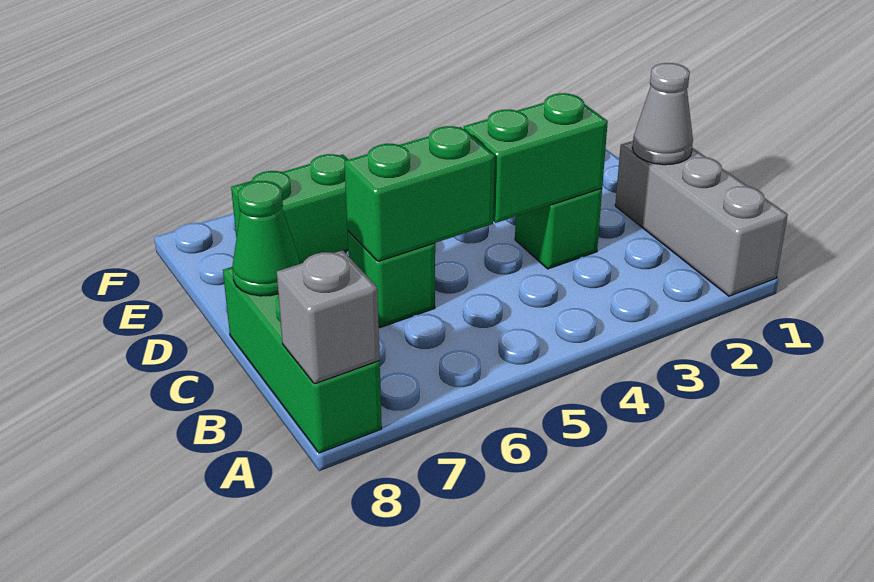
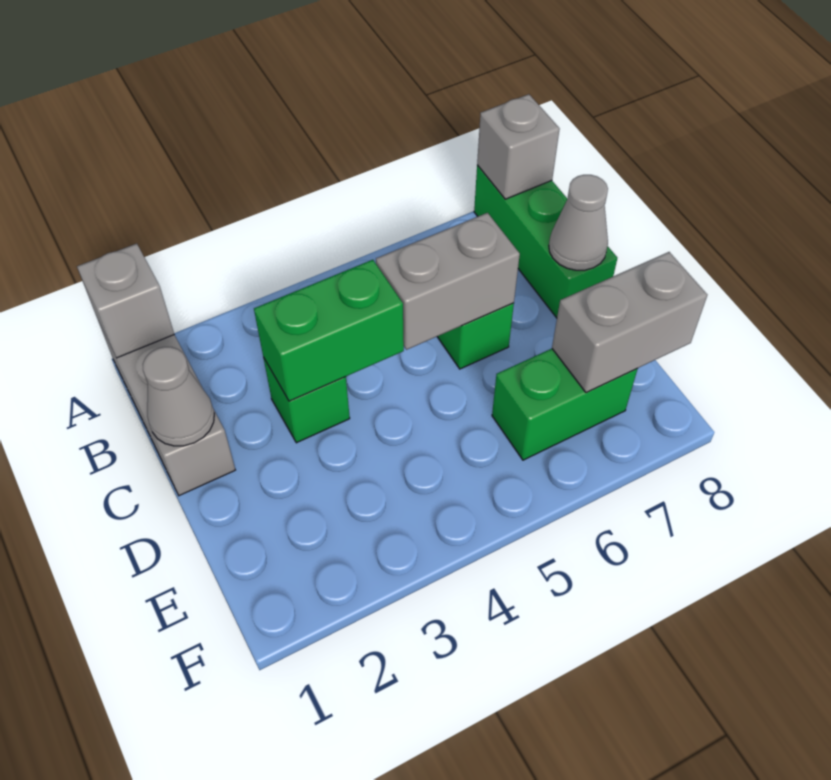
none -> grey 1x1 brick [77,244,174,358]
green 1x2 brick [344,126,495,261] -> grey 1x2 brick [376,213,520,350]
green 1x1 cone [232,181,300,296] -> grey 1x1 cone [549,175,608,270]
none -> grey 1x2 brick [552,252,707,392]

